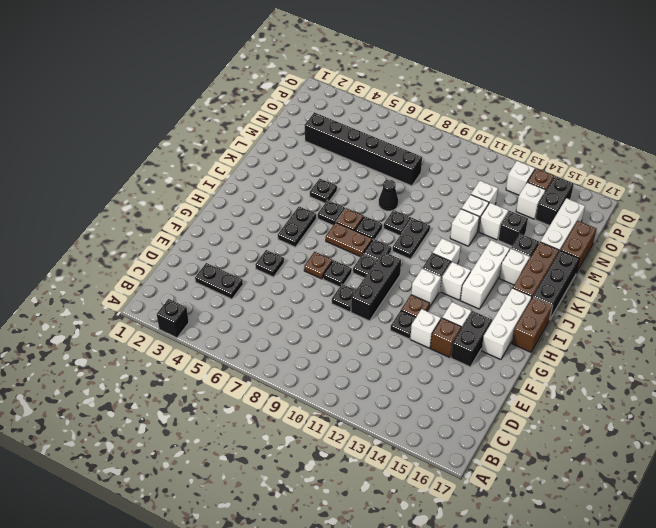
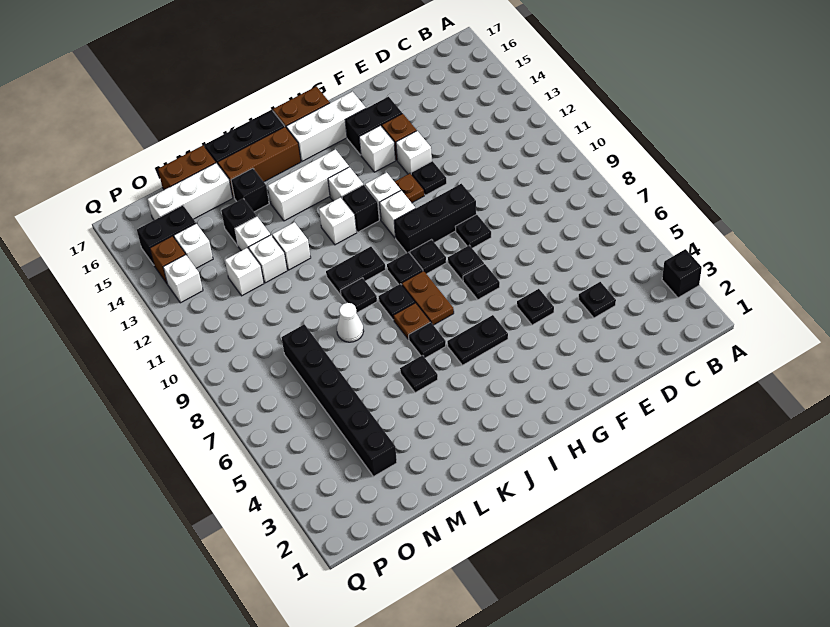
black 1x2 plate [195,263,243,299] -> black 1x1 plate [579,282,616,318]
brown 1x1 plate [304,252,332,279] -> black 1x1 plate [463,264,500,300]
white 1x1 brick [499,249,530,285] -> white 1x1 brick moved to [380,191,415,238]
black 1x1 cone [379,180,398,211] -> white 1x1 cone [337,303,364,342]

